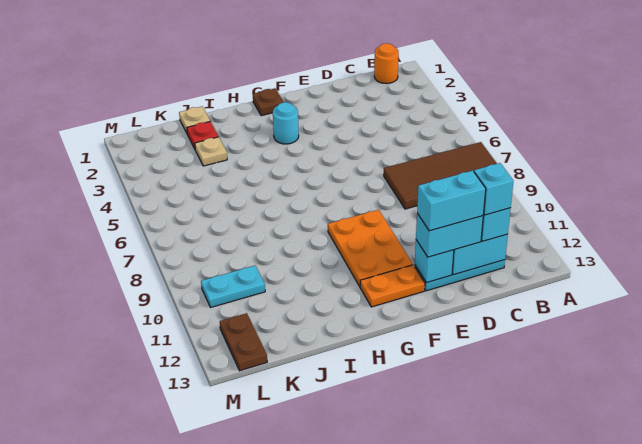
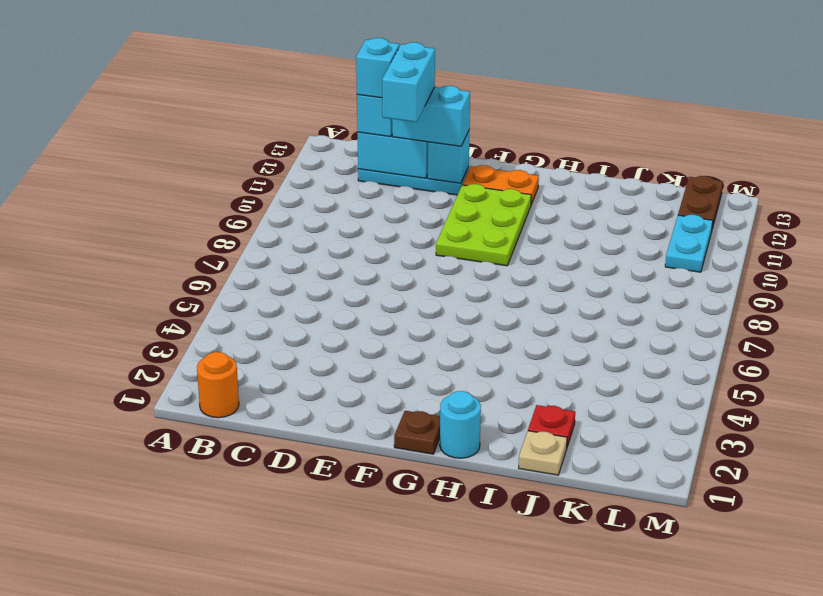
brown 2x4 tile [384,142,497,209] -> none
cyan 1x2 brick [417,171,486,231] -> cyan 1x2 brick turned to [382,42,435,122]
orange 2x3 plate [328,210,413,287] -> lime 2x3 plate [436,184,531,266]
cyan 1x1 round brick [273,102,299,144] -> cyan 1x1 round brick moved to [440,391,481,458]
tan 1x1 plate [195,137,227,166] -> none
cyan 1x2 plate [201,266,265,307] -> cyan 1x2 plate turned to [665,215,713,272]

